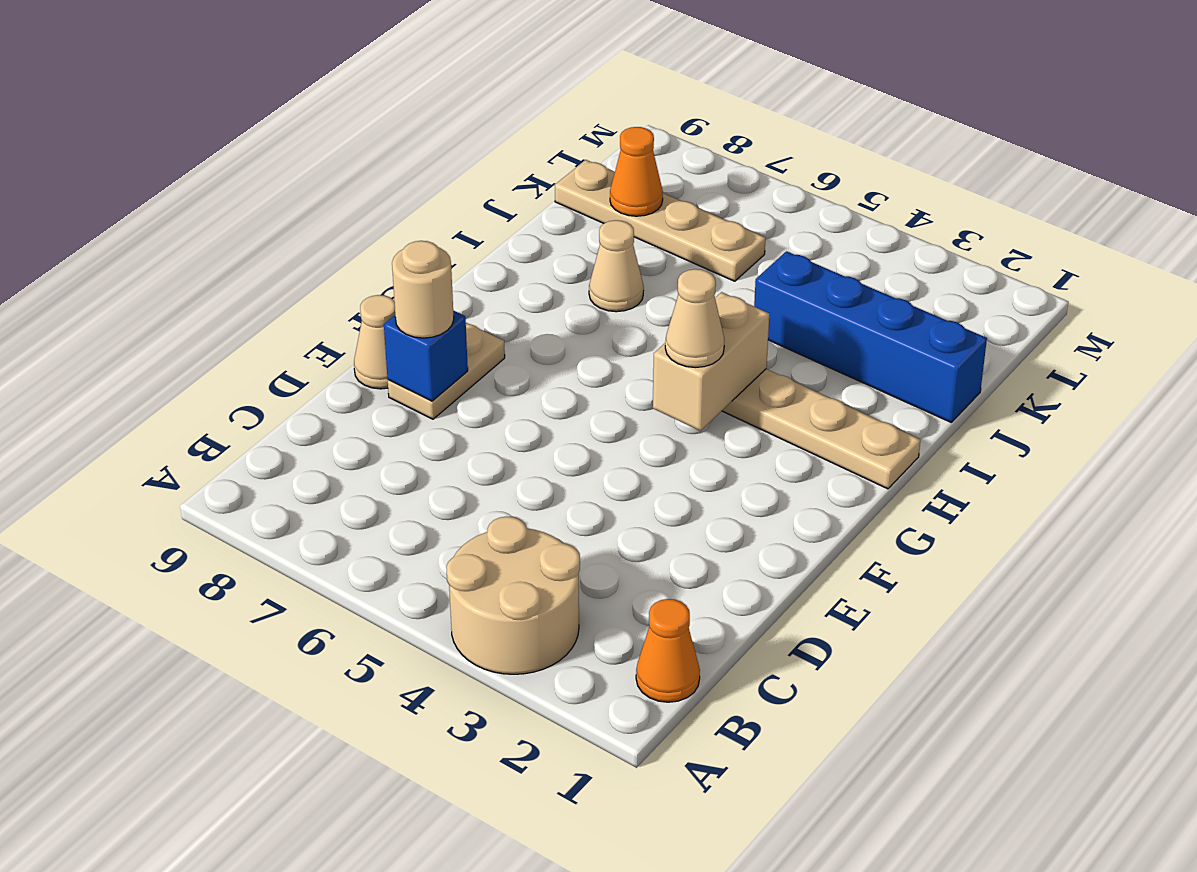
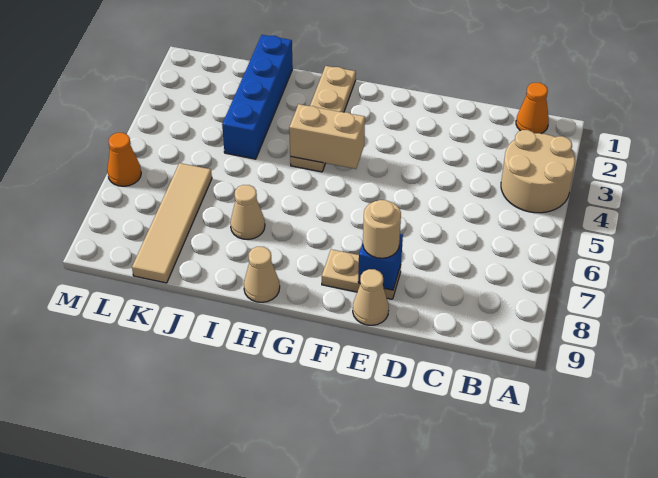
tan 1x1 cone [665,269,724,367] -> tan 1x1 cone moved to [244,247,280,302]
tan 1x4 plate [555,160,766,281] -> tan 1x4 tile [132,163,212,283]
orange 1x1 cone [610,127,663,216] -> orange 1x1 cone moved to [107,133,141,186]

